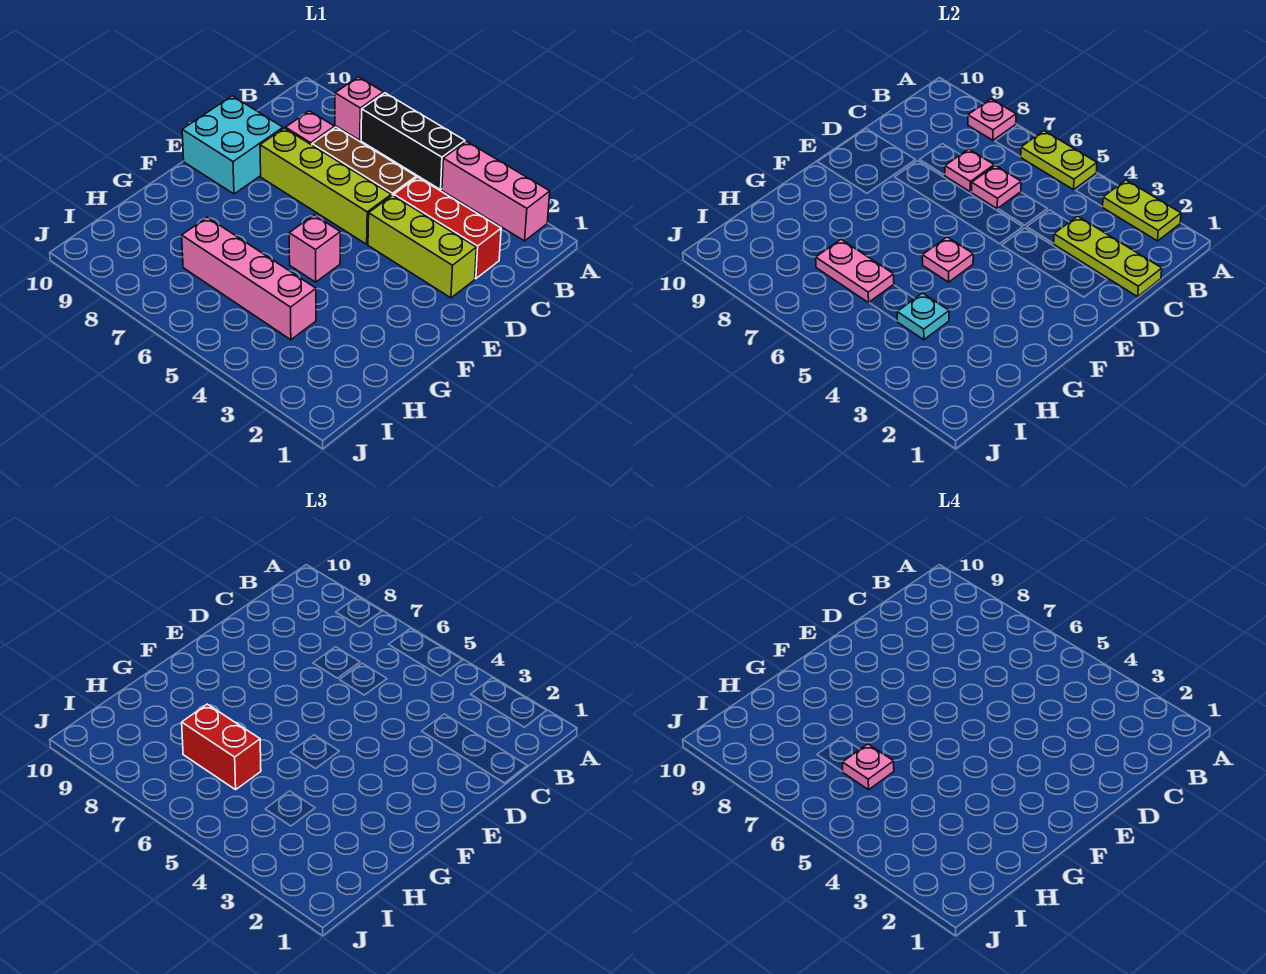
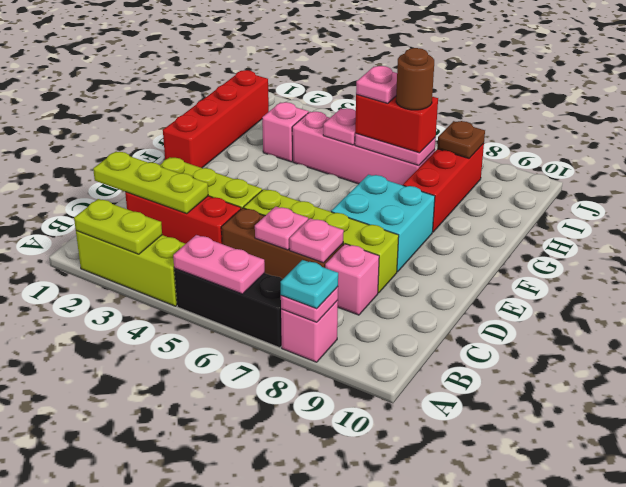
pink 1x3 brick [442,141,550,241] -> lime 1x3 brick [76,231,185,306]
lime 1x2 plate [1021,131,1097,190] -> pink 1x2 plate [173,235,265,294]
cyan 2x2 brick [182,96,283,194] -> cyan 2x2 brick moved to [331,175,435,272]
none -> red 1x4 brick [163,70,269,168]
pink 1x1 brick [289,215,340,282] -> pink 1x1 brick moved to [262,102,309,162]
pink 1x1 plate [922,237,973,282] -> pink 1x1 plate moved to [323,108,356,145]
none -> red 1x3 brick [403,143,484,232]
cyan 1x1 plate [897,293,949,340] -> cyan 1x1 plate moved to [281,260,338,308]
none -> brown 1x1 round brick [396,48,434,110]
none -> brown 1x1 plate [437,121,485,158]

